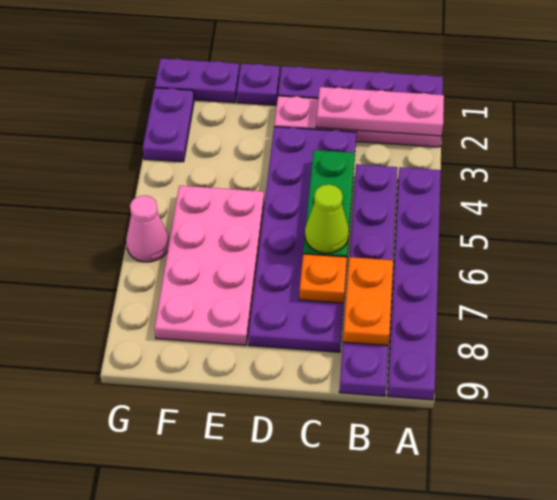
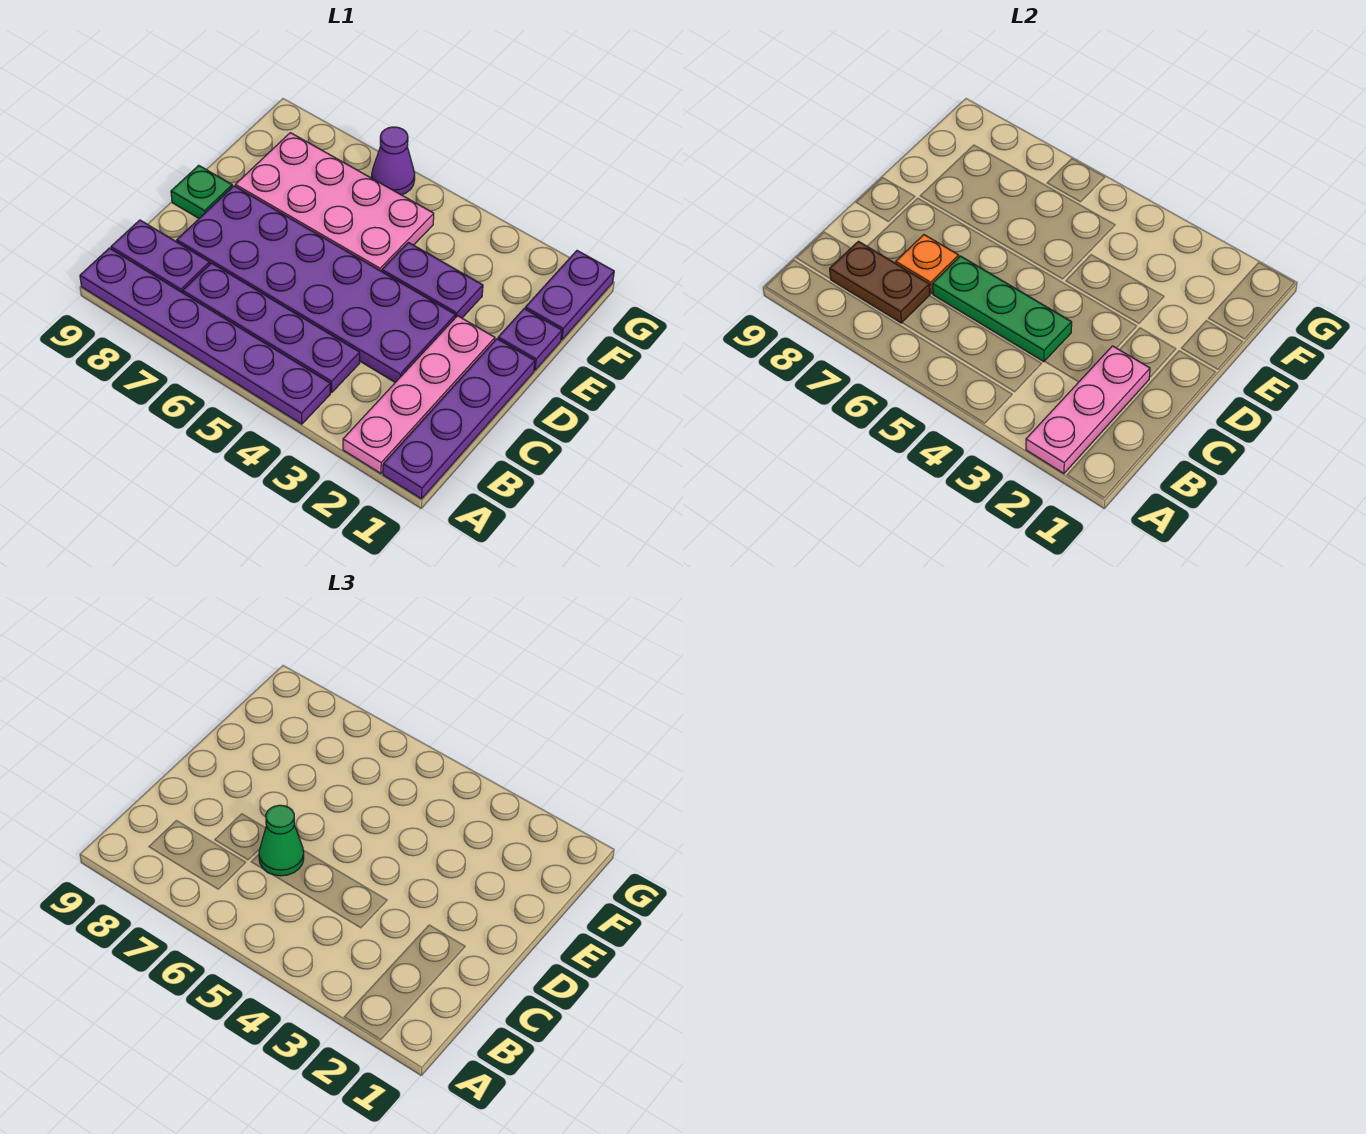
orange 1x2 plate [343,257,393,345] -> brown 1x2 plate [830,241,930,323]
lime 1x1 cone [305,184,349,253] -> green 1x1 cone [259,805,304,876]
none -> green 1x1 plate [171,165,232,218]
purple 1x2 plate [143,88,194,162] -> purple 1x2 plate moved to [382,243,483,318]
pink 1x1 cone [126,195,169,262] -> purple 1x1 cone [372,127,415,195]

